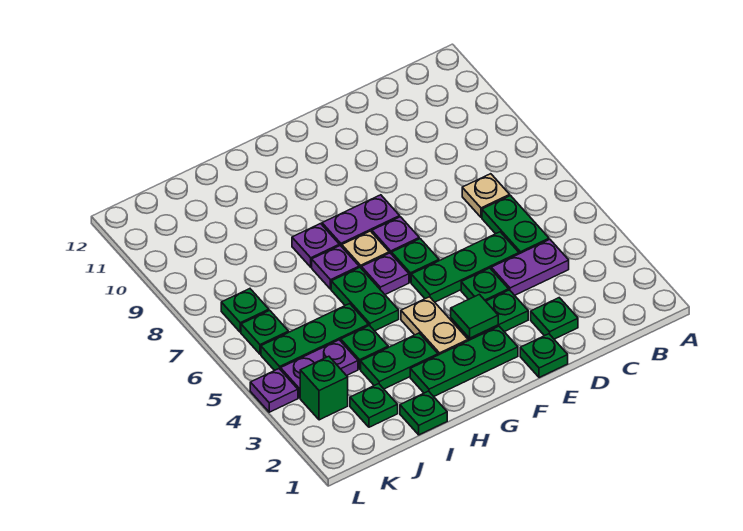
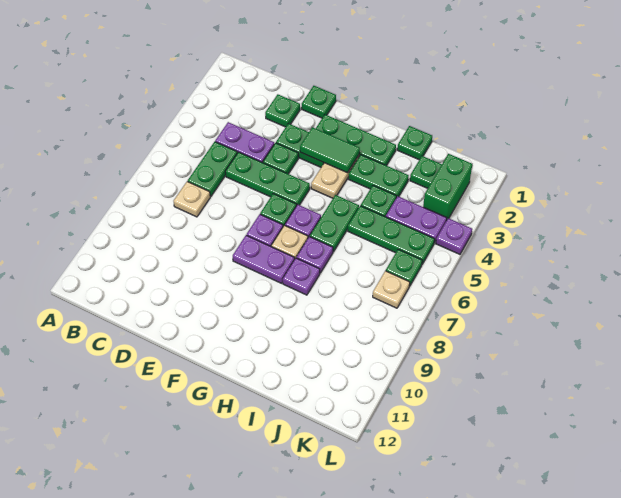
green 1x1 tile [451,294,498,338] -> green 1x2 tile [300,127,360,173]
green 1x1 brick [300,356,348,420] -> green 1x2 brick [423,154,472,221]
green 1x1 plate [221,289,269,332] -> tan 1x1 plate [373,271,410,308]

